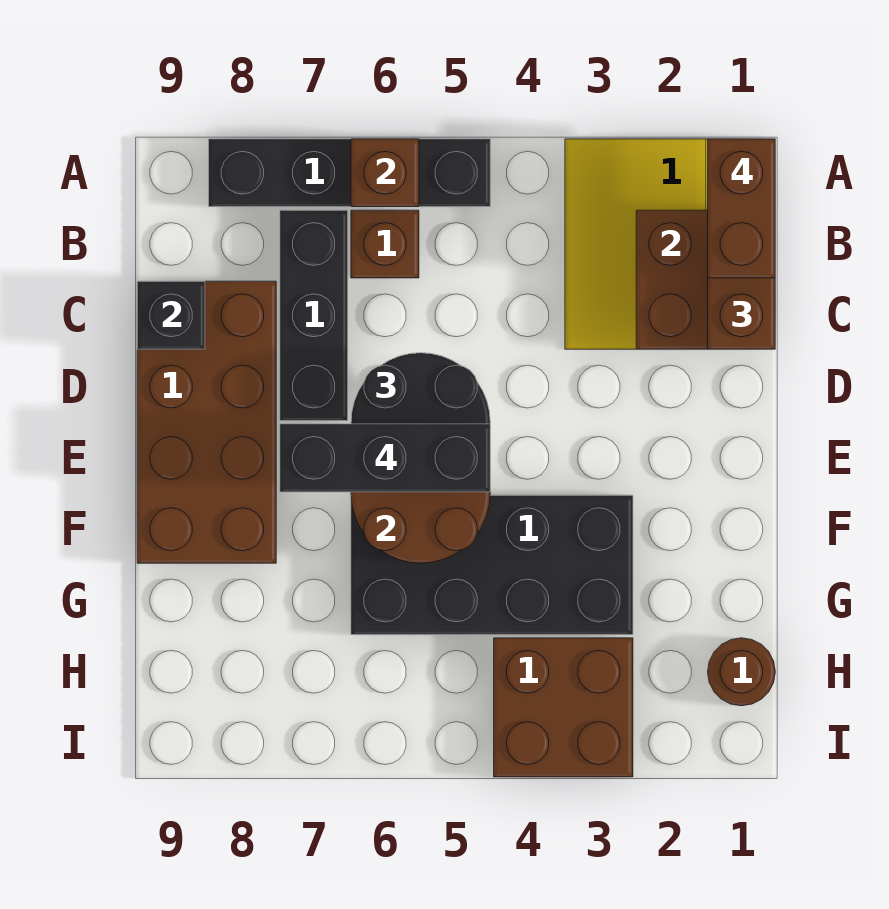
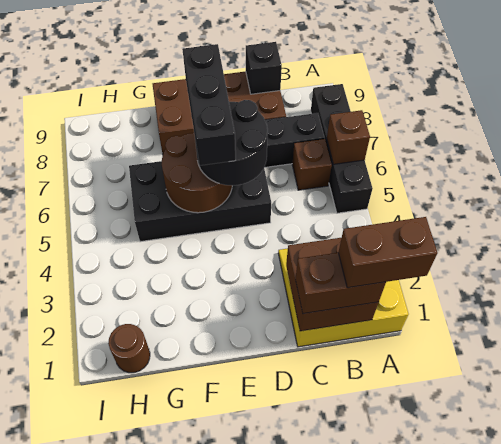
black 2x4 brick [351,495,633,635] -> black 2x4 brick turned to [129,161,271,242]
brown 2x2 brick [494,638,633,777] -> none

